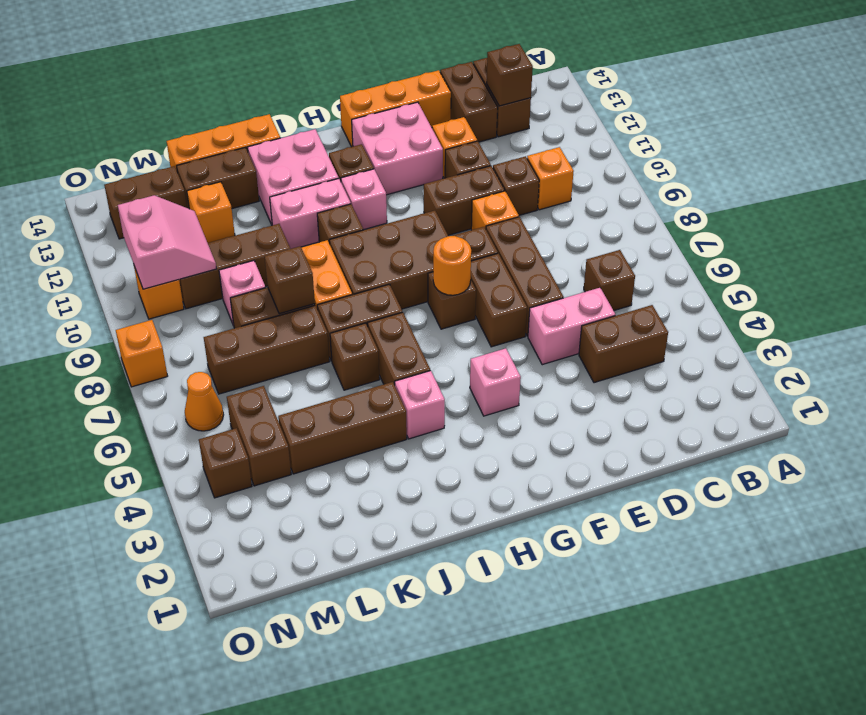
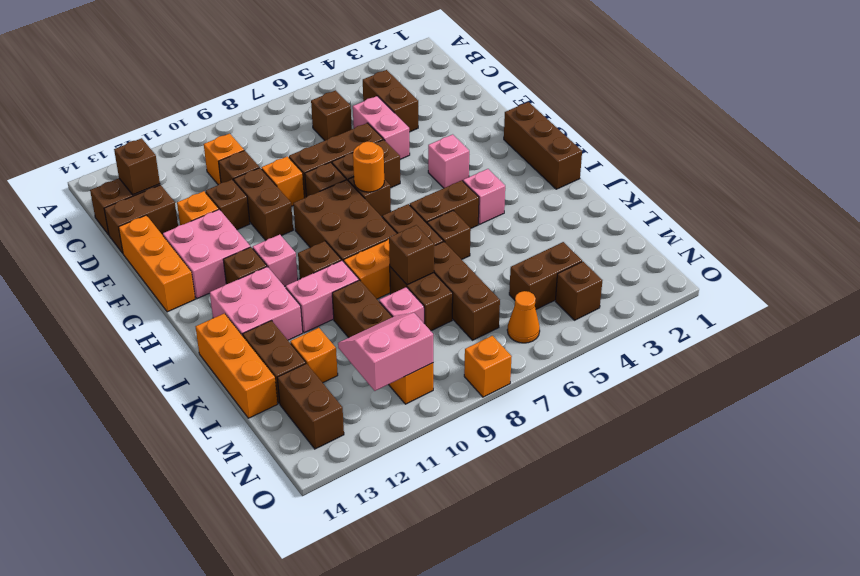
pink 1x2 brick [270,179,351,249] -> pink 1x2 brick turned to [286,260,359,333]
brown 1x3 brick [278,382,407,474] -> brown 1x3 brick moved to [504,102,582,189]

